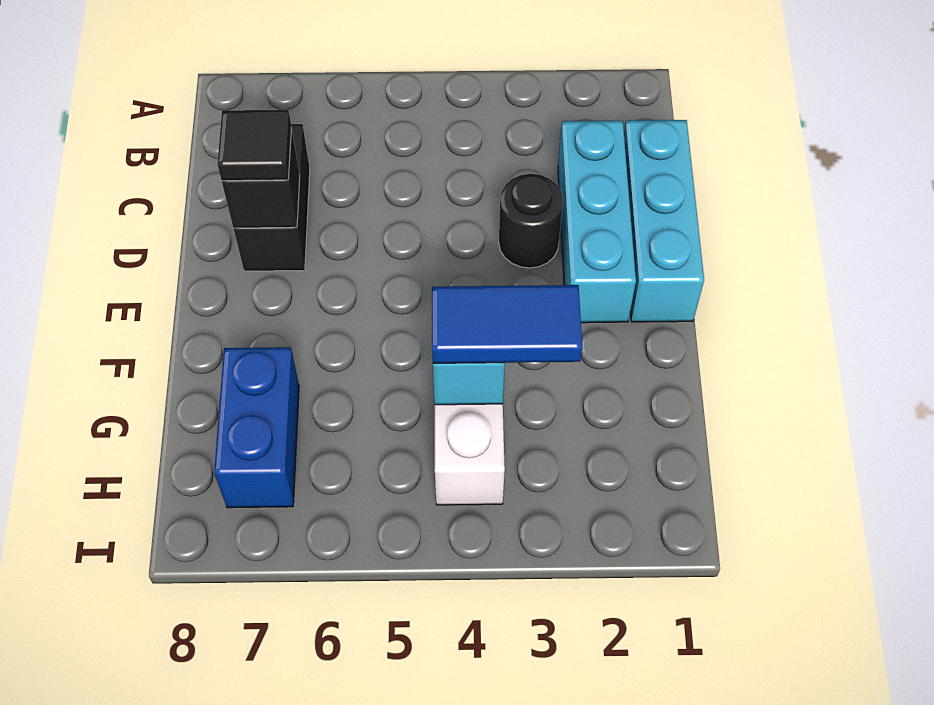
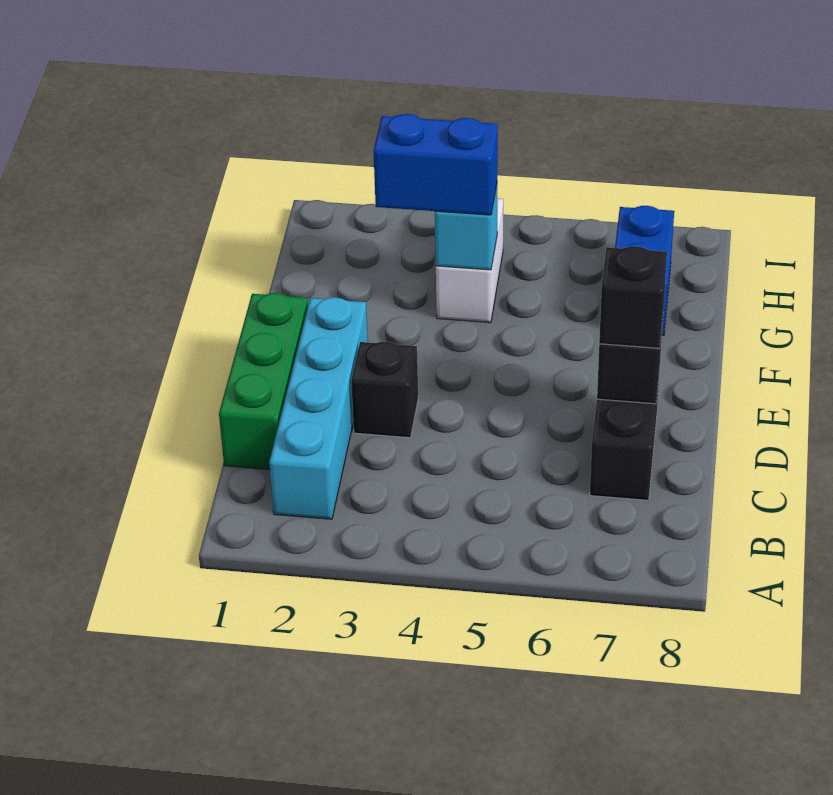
cyan 1x3 brick [624,120,704,322] -> green 1x3 brick [219,293,308,470]
cyan 1x3 brick [558,121,636,323] -> cyan 1x4 brick [269,297,368,519]
black 1x1 round brick [499,174,563,268] -> black 1x1 brick [351,342,418,438]
black 1x1 tile [217,110,291,181] -> black 1x1 brick [599,246,667,348]
blue 1x2 tile [432,285,582,363] -> blue 1x2 brick [374,114,498,215]

